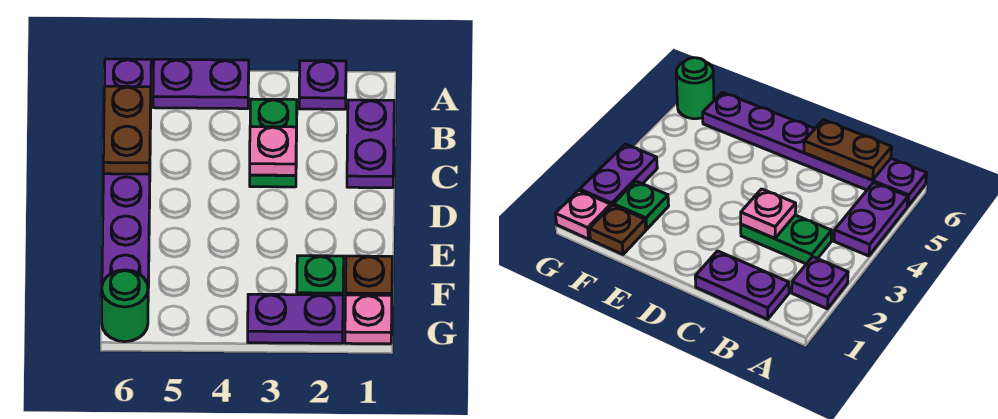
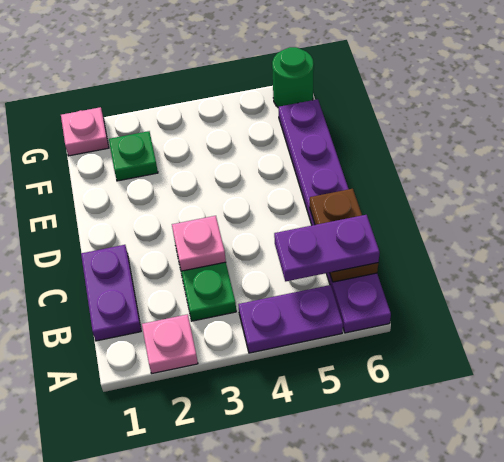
purple 1x1 plate [299,61,346,109] -> pink 1x1 plate [142,314,198,373]
brown 1x1 plate [346,256,392,295] -> none
purple 1x2 plate [248,294,343,343] -> purple 1x2 plate moved to [274,215,380,281]

